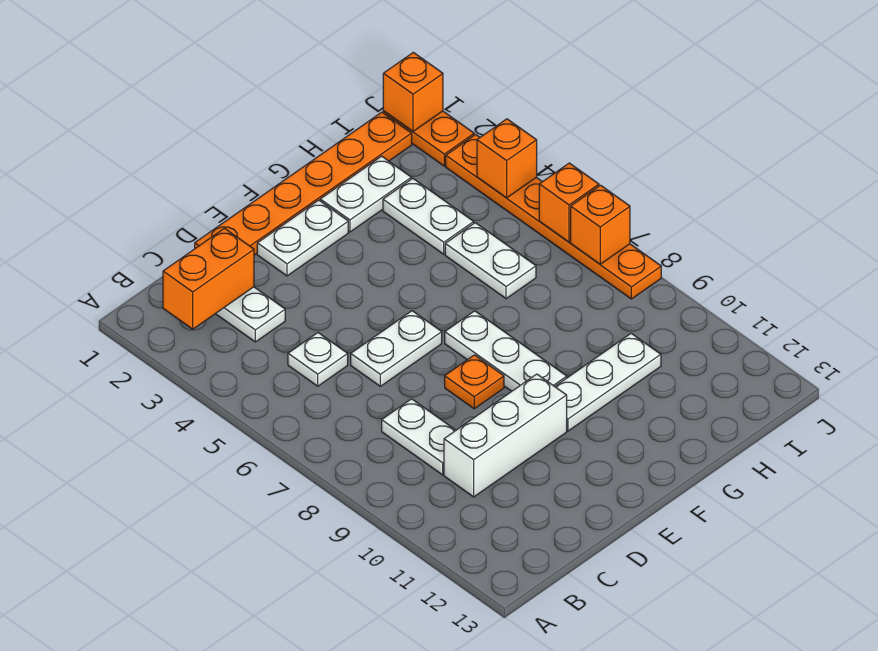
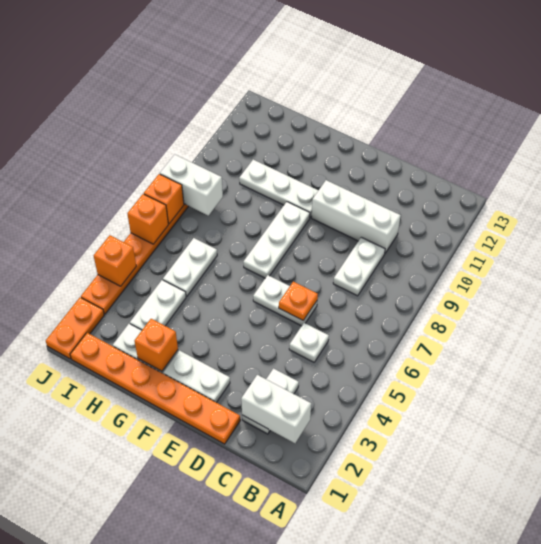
orange 1x2 brick [163,228,254,329] -> white 1x2 brick [241,375,311,443]
orange 1x1 plate [445,355,504,409] -> orange 1x1 plate moved to [279,282,318,320]
none -> white 1x2 brick [160,154,223,216]
orange 1x1 brick [383,52,443,131] -> orange 1x1 brick moved to [135,319,178,371]

